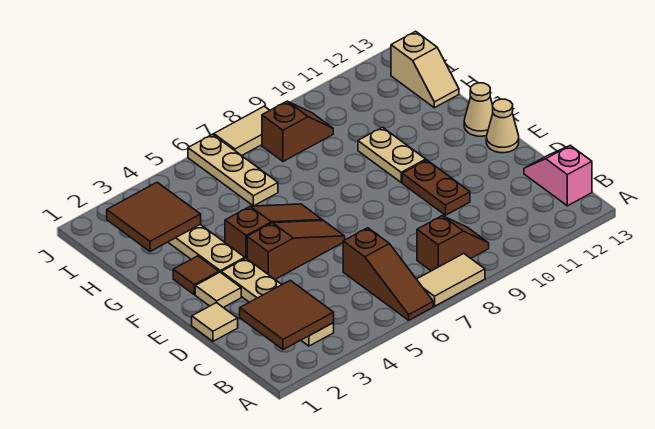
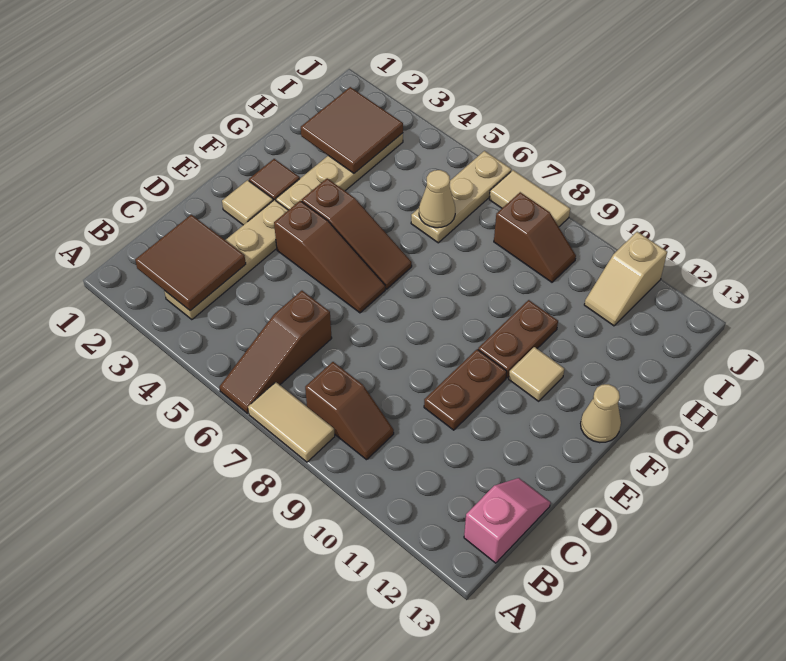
tan 1x1 tile [192,303,238,341] -> tan 1x1 tile moved to [509,347,564,401]
tan 1x1 cone [486,99,519,153] -> tan 1x1 cone moved to [419,170,455,228]
tan 1x2 plate [358,127,426,182] -> brown 1x2 plate [478,300,558,378]
tan 1x2 slope [391,31,459,108] -> tan 1x2 slope moved to [584,232,667,326]

